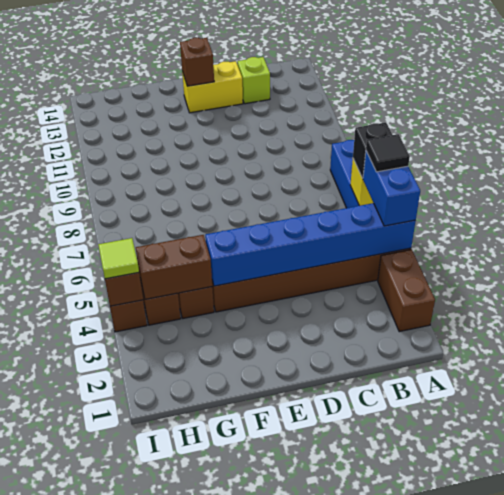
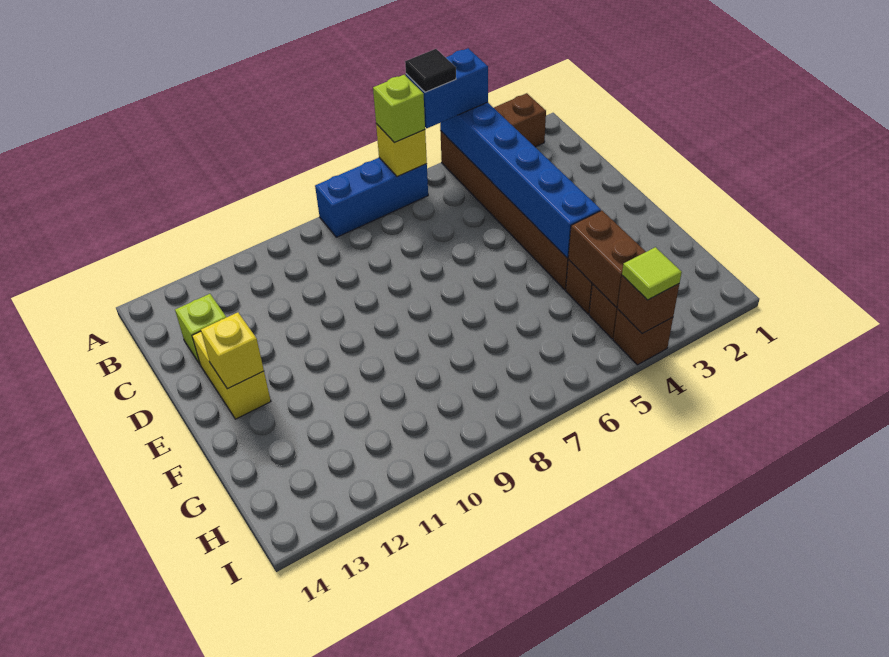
black 1x1 brick [353,122,392,178] -> lime 1x1 brick [373,75,425,143]
brown 1x1 brick [180,38,214,86] -> yellow 1x1 brick [201,312,264,389]

